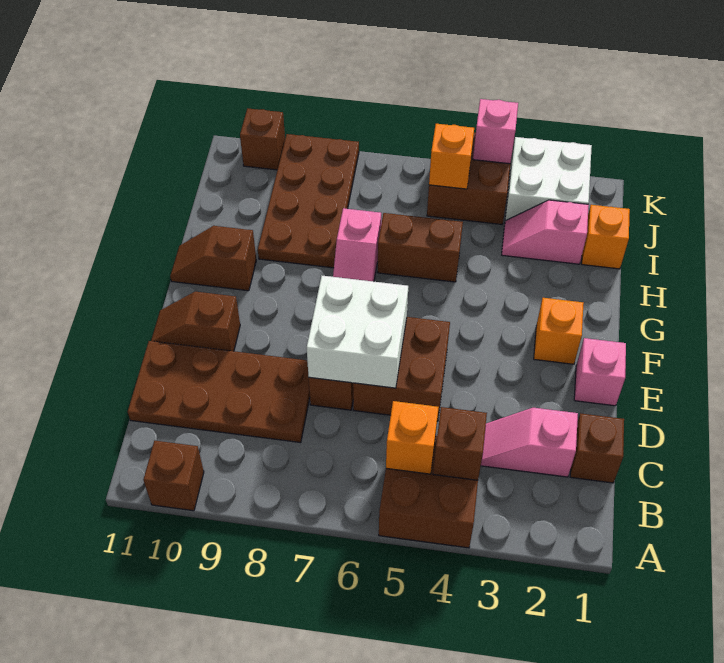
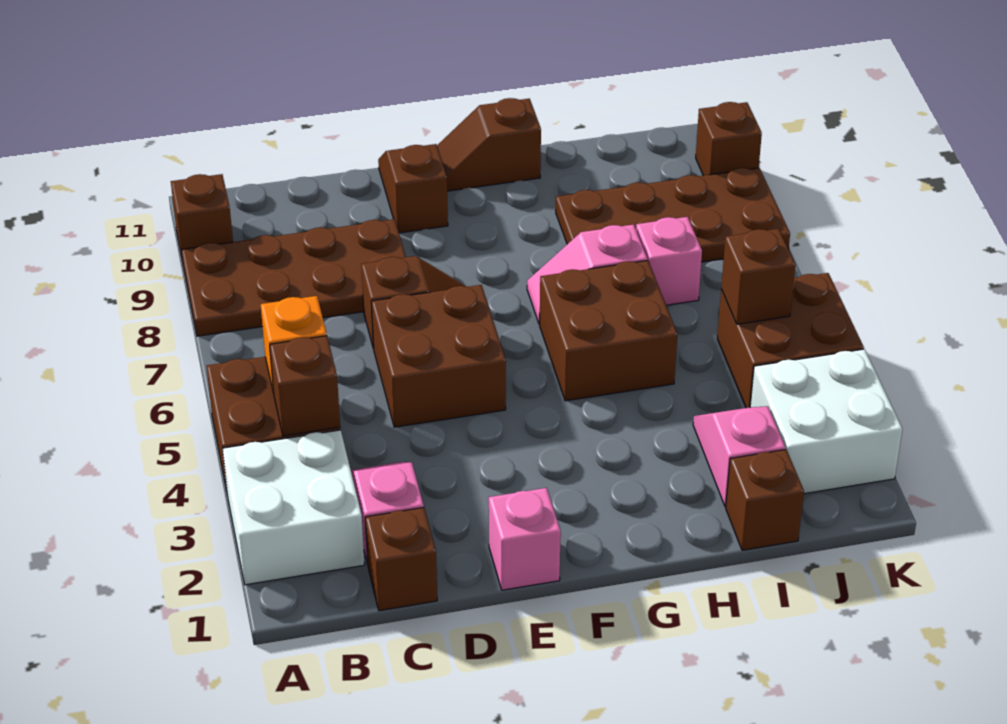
brown 2x4 plate [128,341,310,443] -> brown 2x4 plate turned to [181,219,406,336]
white 2x2 brick [307,276,408,388] -> white 2x2 brick moved to [222,430,365,585]
orange 1x1 brick [534,298,584,364] -> none
brown 1x2 slope [170,226,256,291] -> brown 1x2 slope turned to [437,98,541,191]
brown 1x2 brick [378,213,463,282] -> brown 2x2 brick [540,260,678,401]
orange 1x1 brick [582,205,630,269] -> brown 1x1 brick [726,450,804,550]
orange 1x1 brick [429,124,474,189] -> brown 1x1 brick [721,229,795,324]
pink 1x1 brick [473,99,518,164] -> pink 1x1 brick moved to [636,217,702,305]

